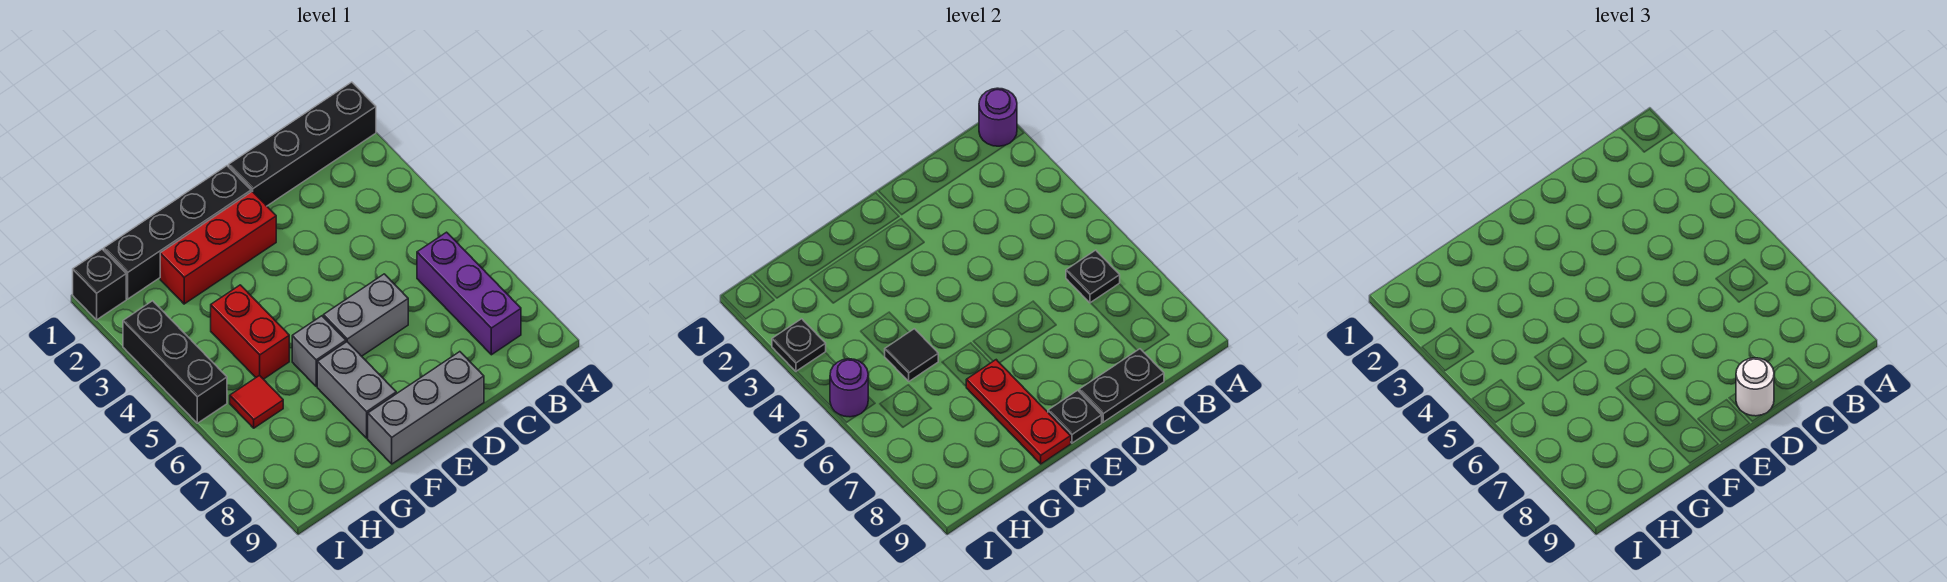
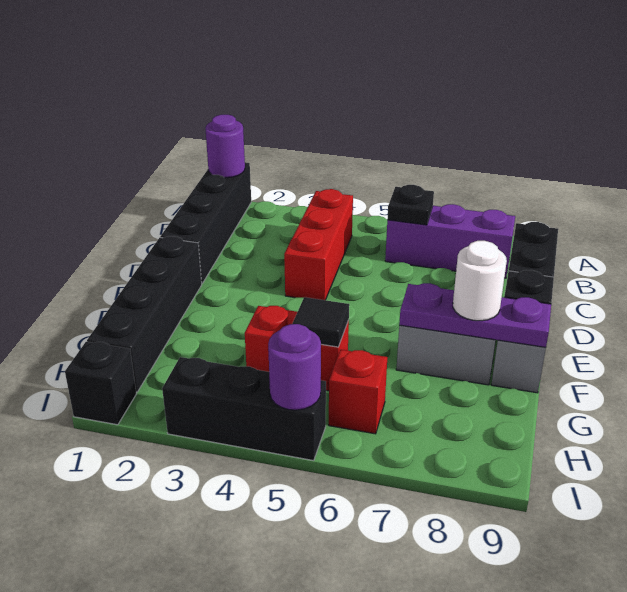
grey 1x2 brick [323,274,408,356] -> none
white 1x1 round brick [1736,358,1774,416] -> white 1x1 round brick moved to [453,241,507,321]
red 1x3 brick [160,192,276,304] -> red 1x3 brick moved to [284,189,353,300]
grey 1x1 brick [292,316,346,386] -> none
red 1x3 plate [966,360,1071,464] -> purple 1x3 plate [399,283,551,347]
red 1x1 tile [230,375,283,428] -> red 1x1 brick [329,350,387,434]
black 1x1 plate [772,319,826,372] -> none

